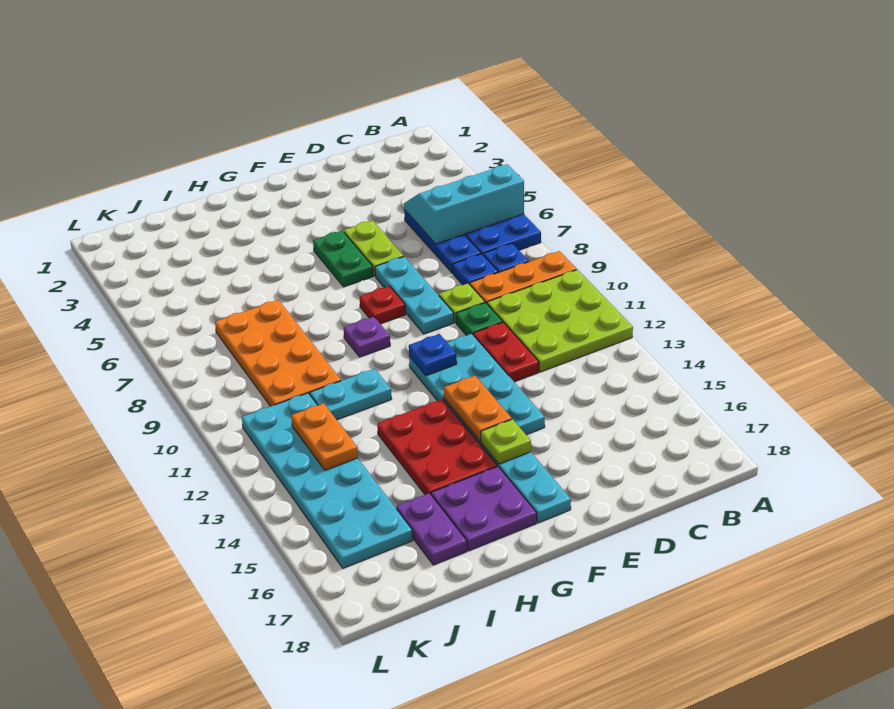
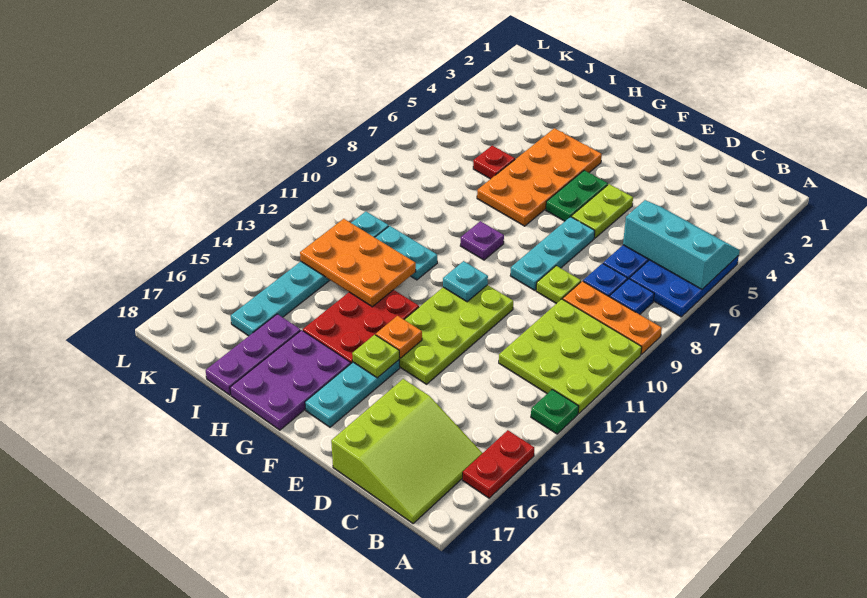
none -> lime 3x3 slope [331,379,482,523]
green 1x1 plate [456,303,503,335] -> green 1x1 plate moved to [531,389,579,434]
red 1x2 plate [473,322,539,382] -> red 1x2 plate moved to [463,430,534,498]
cyan 2x4 plate [409,334,545,445] -> lime 2x4 plate [399,285,513,384]
red 1x1 plate [360,286,406,324] -> red 1x1 plate moved to [473,146,515,179]
blue 1x1 plate [409,334,457,376] -> cyan 1x1 plate [443,261,488,302]
orange 1x2 plate [444,376,512,441] -> orange 1x1 plate [376,316,422,358]
purple 2x2 plate [431,466,537,551] -> purple 2x3 plate [230,330,351,430]
orange 2x4 plate [215,300,341,406] -> orange 2x4 plate moved to [477,128,602,226]
purple 1x2 plate [396,493,467,565] -> purple 1x3 plate [206,314,301,395]
cyan 2x6 plate [242,393,413,568] -> cyan 1x6 plate [231,212,389,336]
orange 1x2 plate [291,403,358,470] -> orange 2x3 plate [300,219,416,307]

